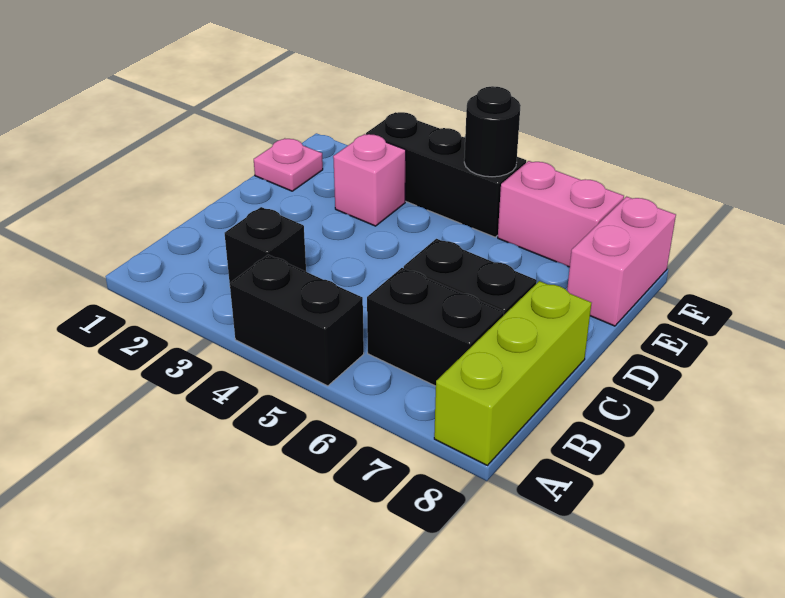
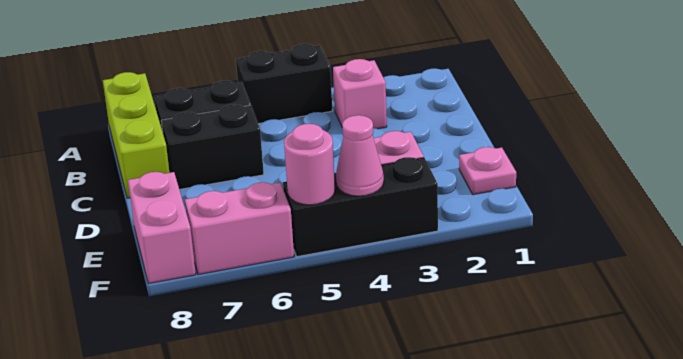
black 1x1 brick [225,207,306,283] -> pink 1x1 brick [333,59,387,129]
none -> pink 1x1 cone [336,115,384,196]
black 1x1 round brick [464,86,521,177] -> pink 1x1 round brick [284,124,335,205]

